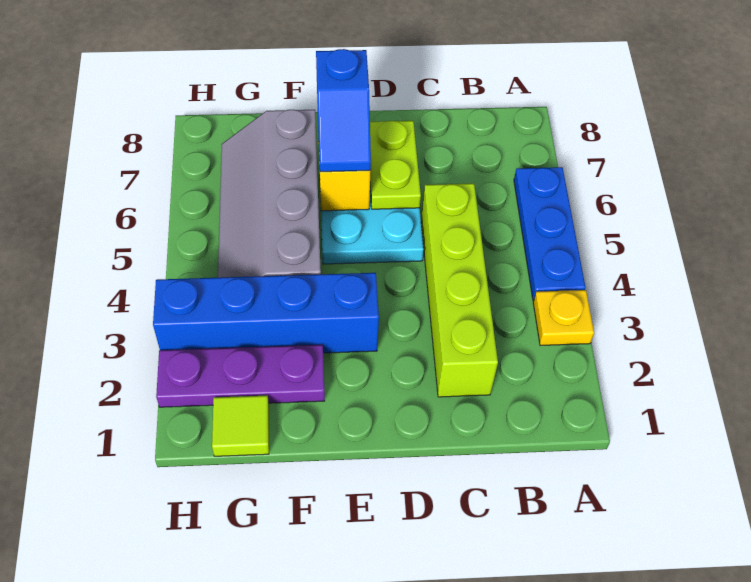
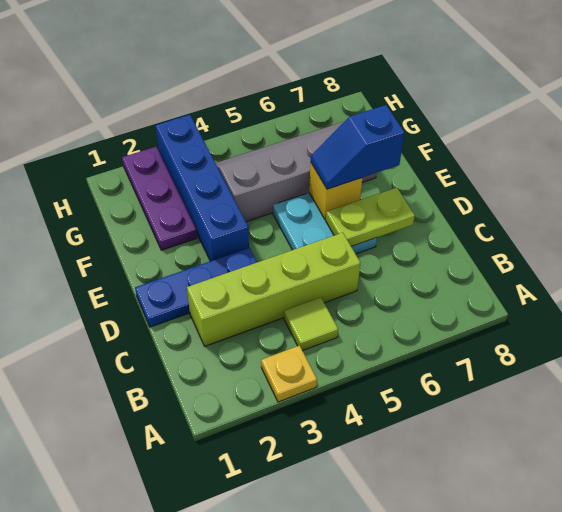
blue 1x3 plate [514,167,586,301] -> blue 1x3 plate moved to [135,248,257,327]
lime 1x1 tile [212,396,269,456] -> lime 1x1 tile moved to [284,297,338,351]

